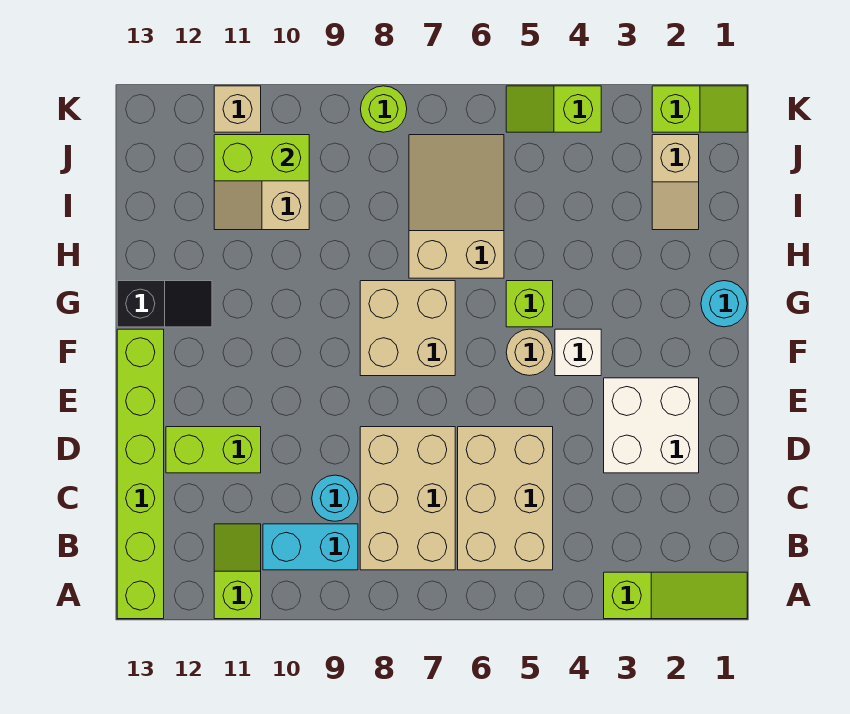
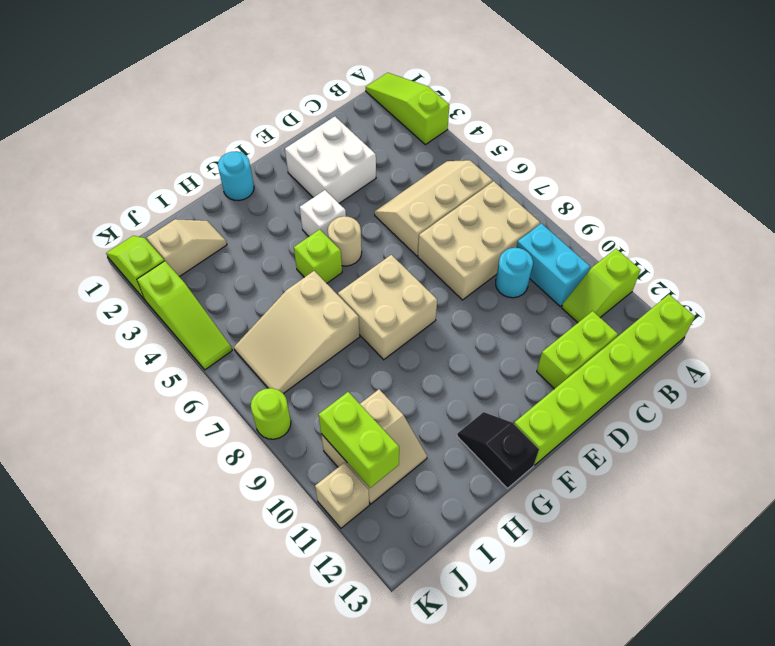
tan 2x3 brick [458,427,553,570] -> tan 2x3 slope [374,160,493,256]
lime 1x2 brick [166,427,261,473] -> lime 1x2 brick turned to [537,311,618,389]
lime 1x2 slope [506,86,601,132] -> lime 1x3 slope [137,261,232,370]

